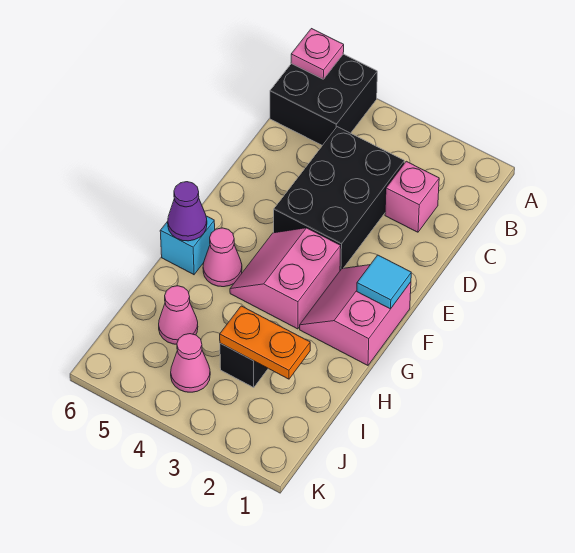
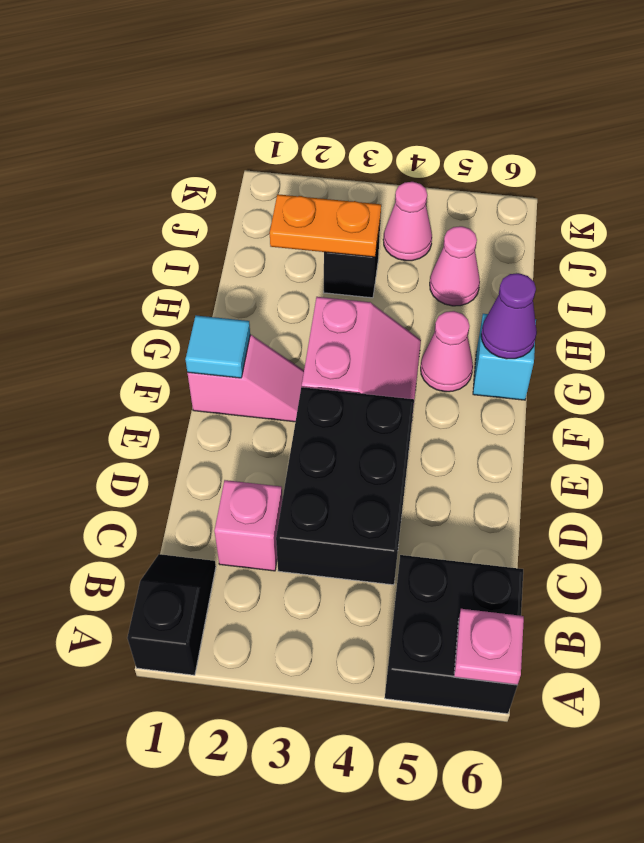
none -> black 1x2 slope [127,554,216,675]
pink 2x2 slope [300,265,411,365] -> pink 1x2 slope [187,335,304,422]

